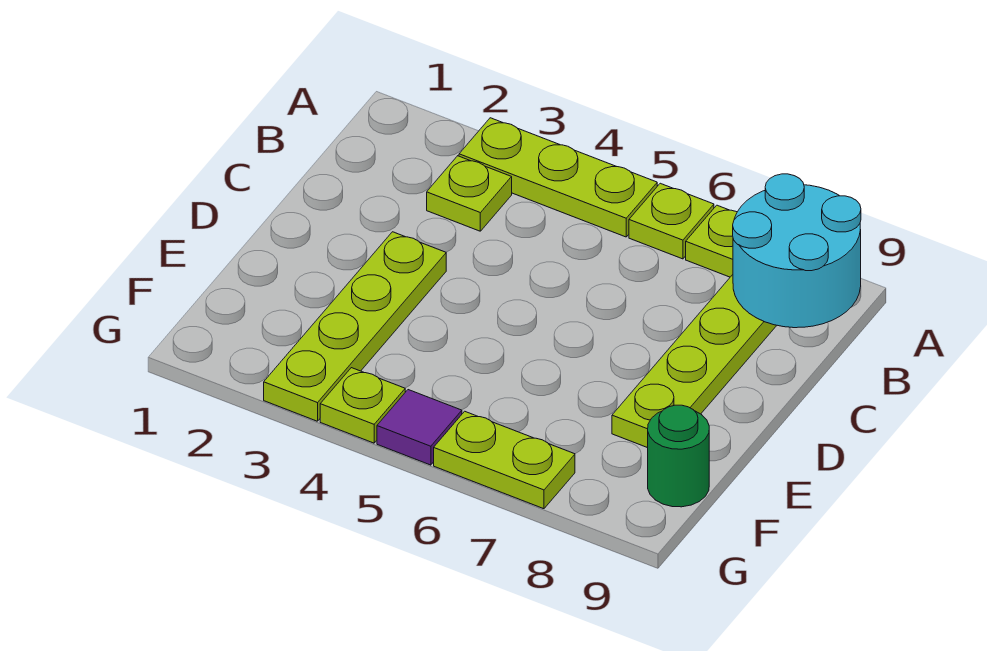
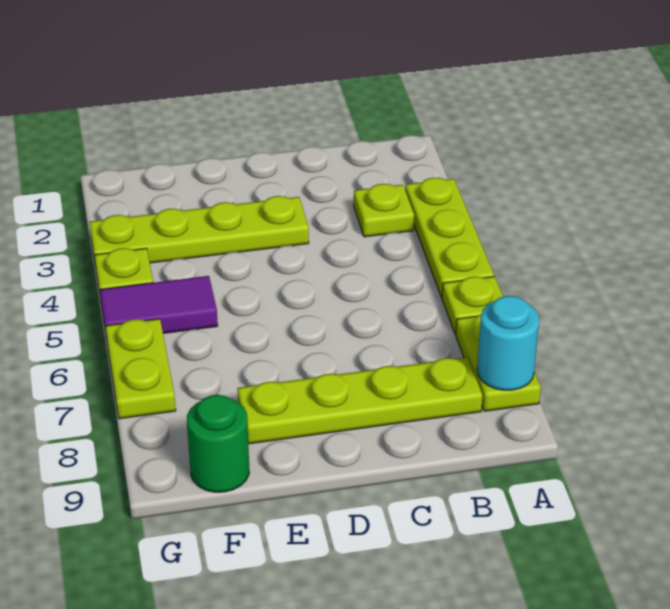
cyan 2x2 round brick [733,174,861,328] -> cyan 1x1 round brick [477,296,539,390]
purple 1x1 tile [377,390,462,465] -> purple 1x2 tile [100,276,218,338]

